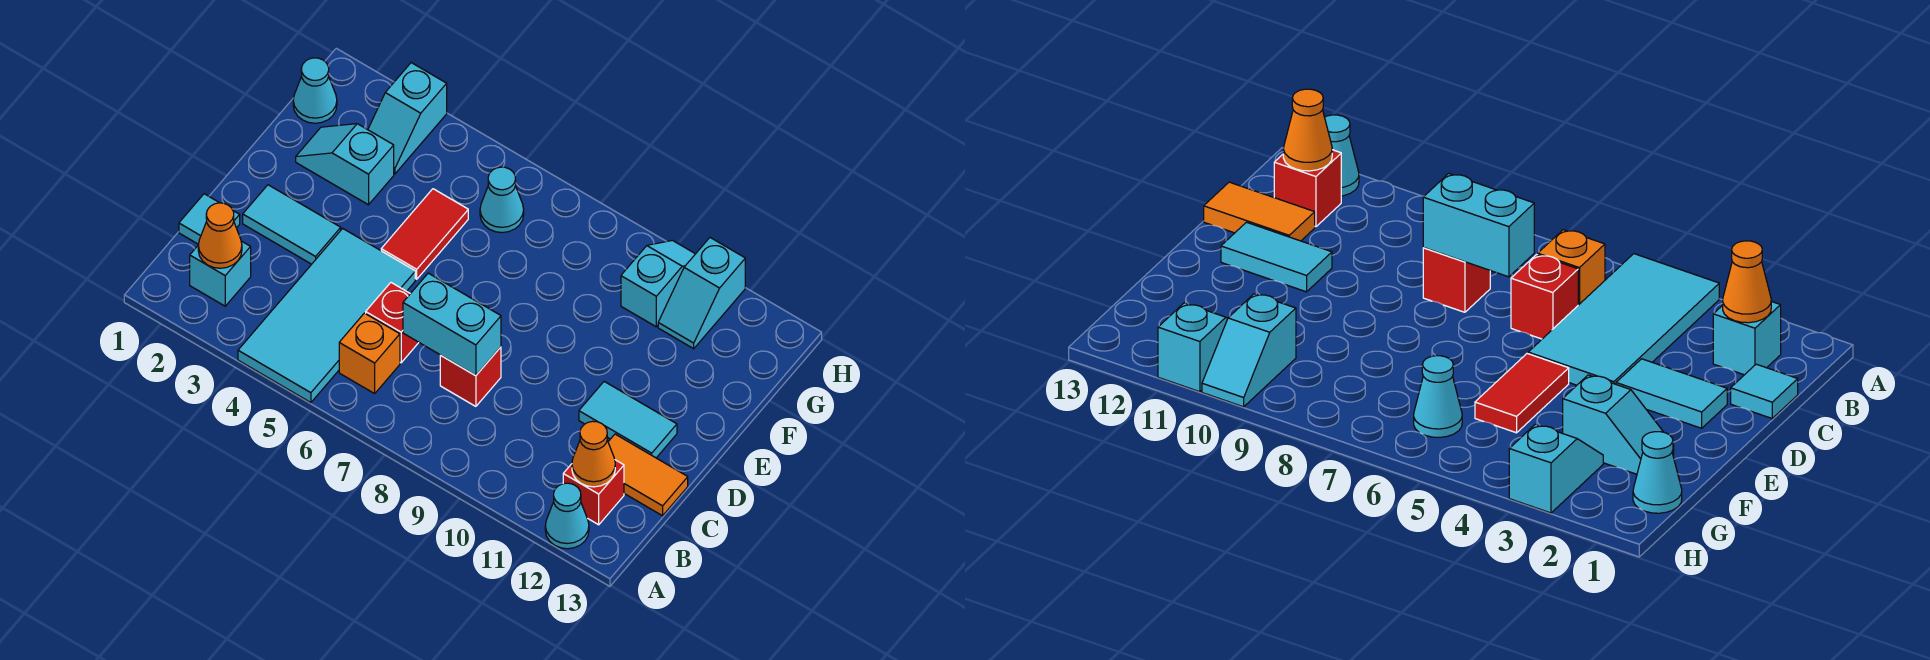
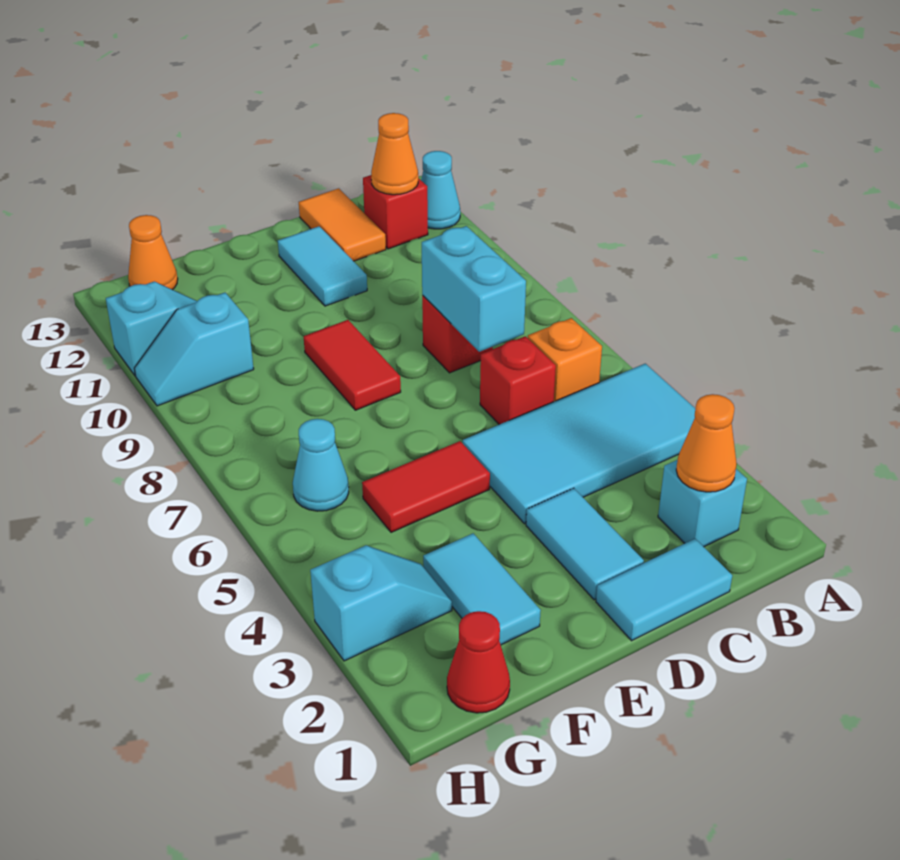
cyan 1x1 tile [179,194,240,244] -> cyan 1x2 tile [596,539,732,641]
none -> red 1x2 tile [304,320,401,410]
cyan 1x2 slope [296,124,394,205] -> cyan 1x2 tile [423,533,541,645]
cyan 1x1 cone [293,58,337,123] -> red 1x1 cone [447,611,510,713]
none -> orange 1x1 cone [128,215,178,290]

